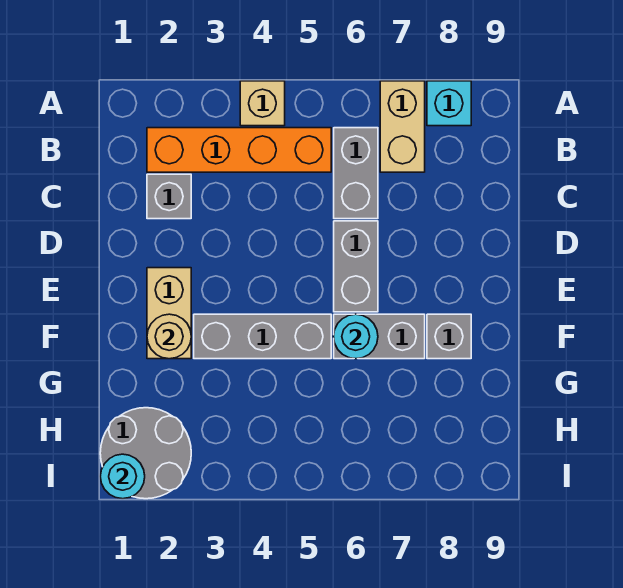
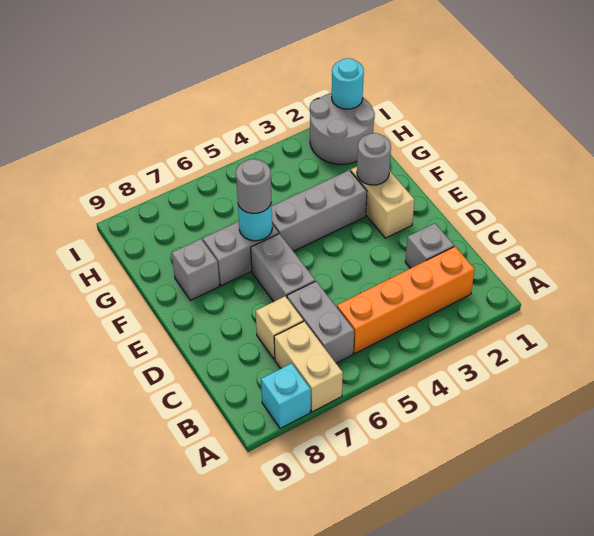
tan 1x1 brick [240,81,285,126] -> tan 1x1 brick moved to [256,296,303,359]
tan 1x1 round brick [147,314,191,359] -> grey 1x1 round brick [357,133,391,185]
none -> grey 1x1 round brick [236,159,271,214]

